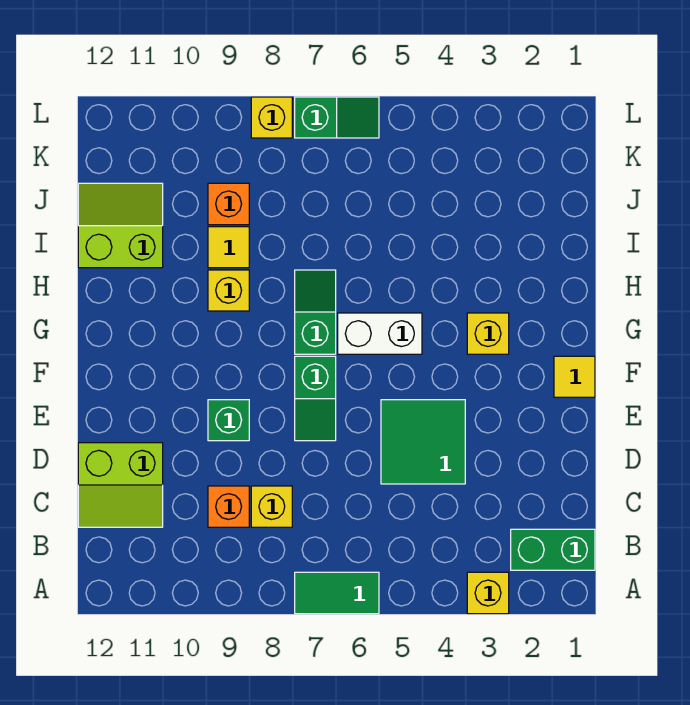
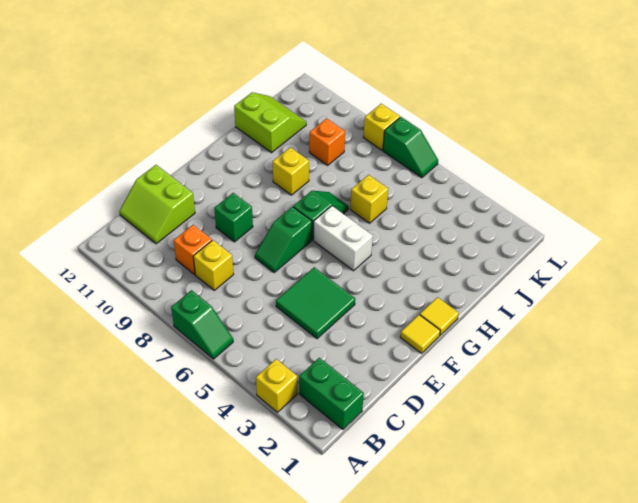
green 1x2 tile [295,572,379,614] -> green 1x2 slope [171,290,233,359]
yellow 1x1 brick [467,313,509,354] -> yellow 1x1 brick moved to [350,175,388,223]
yellow 1x1 tile [208,227,249,268] -> yellow 1x1 tile moved to [420,297,459,335]

